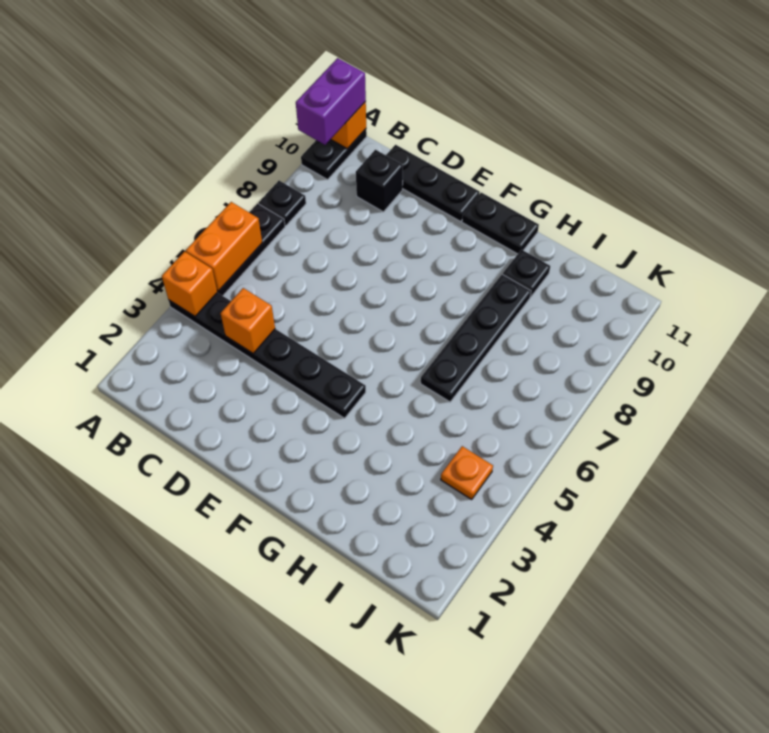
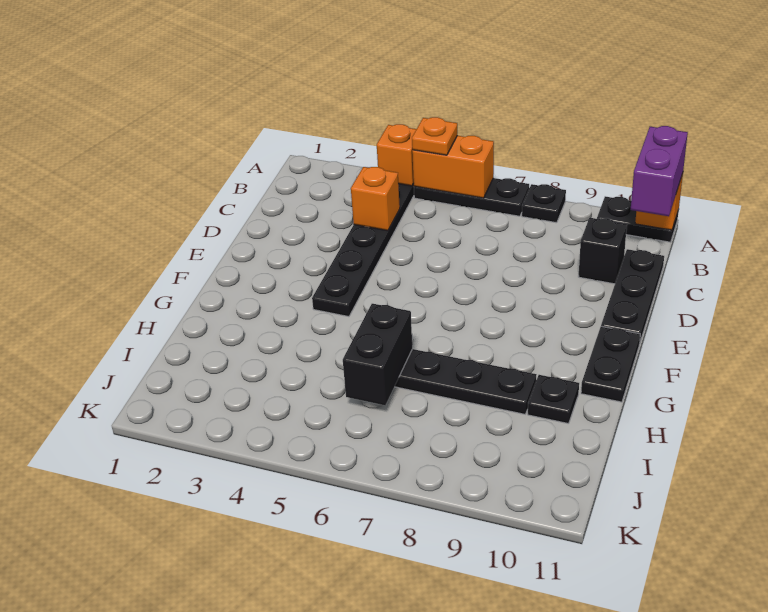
purple 1x2 brick [296,58,366,145] -> purple 1x2 brick turned to [631,126,688,216]
none -> black 1x2 brick [343,304,412,405]
orange 1x1 plate [441,446,493,499] -> orange 1x1 plate moved to [412,117,457,155]

